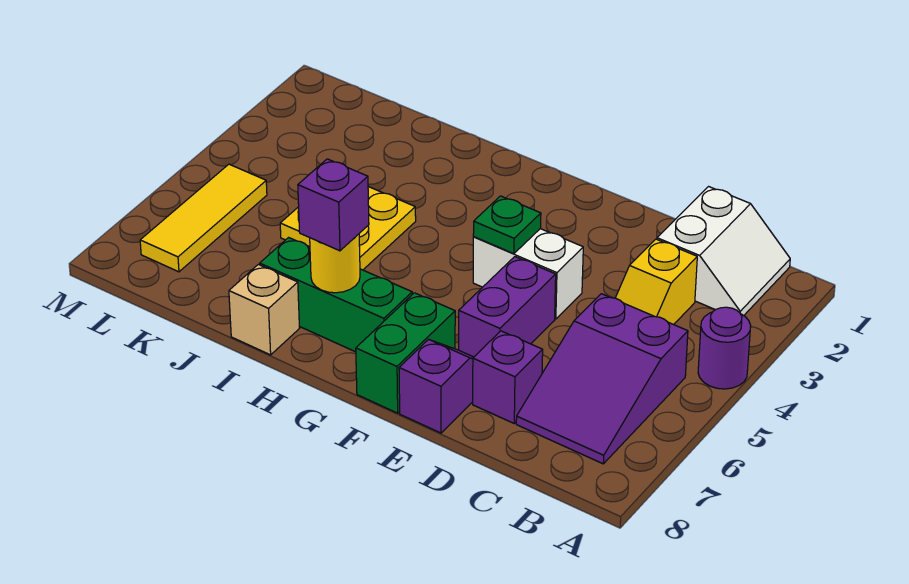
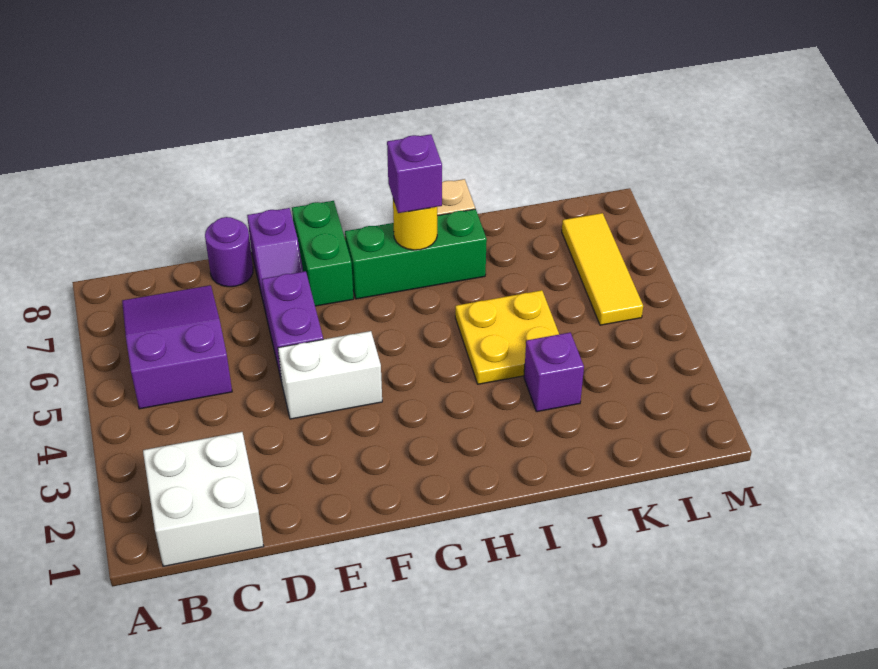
purple 1x1 round brick [698,307,751,389] -> purple 1x1 round brick moved to [205,217,253,287]
white 2x2 slope [657,187,790,315] -> white 2x2 brick [143,432,264,566]
yellow 1x2 slope [616,239,697,325] -> none
purple 1x1 brick [473,331,543,423] -> purple 1x1 brick moved to [524,332,584,412]
green 1x1 plate [473,196,541,254] -> none

